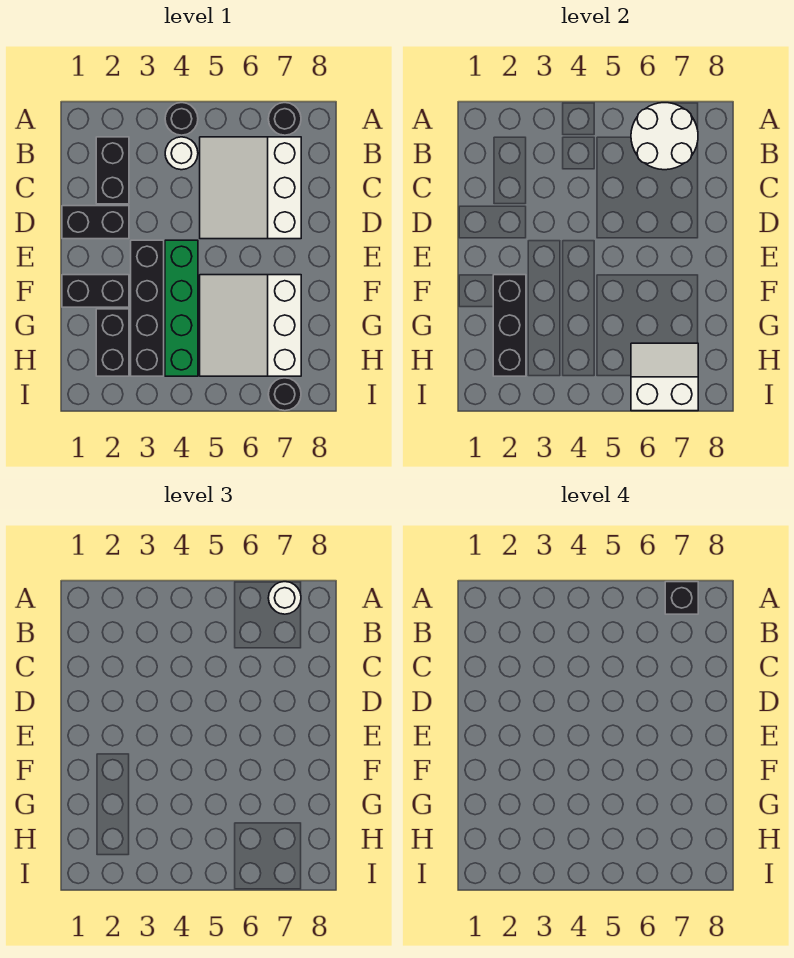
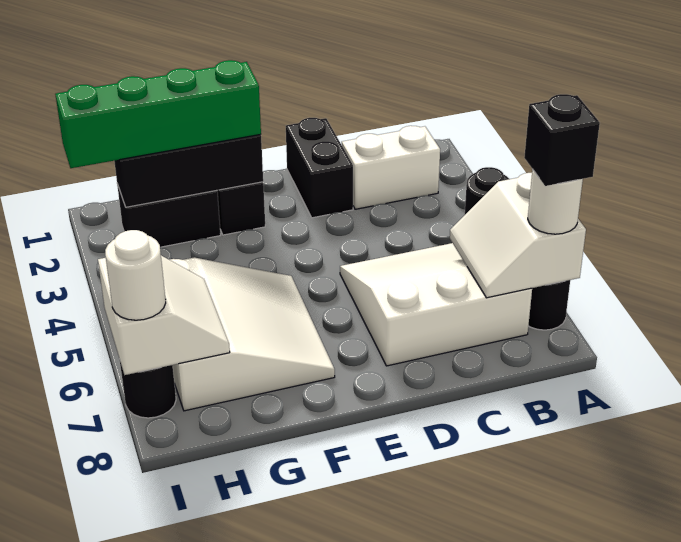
white 2x2 round brick [631,103,698,170] -> white 2x2 slope [450,173,586,298]
black 1x2 brick [96,137,129,204] -> white 1x2 brick [342,126,440,209]
white 1x1 round brick [165,137,198,170] -> white 1x1 round brick moved to [105,230,166,320]
black 1x4 brick [131,240,164,376] -> none
green 1x4 brick [165,240,198,376] -> green 1x4 brick moved to [55,60,261,168]
white 3x3 slope [200,275,301,376] -> white 3x3 slope turned to [170,258,335,411]

